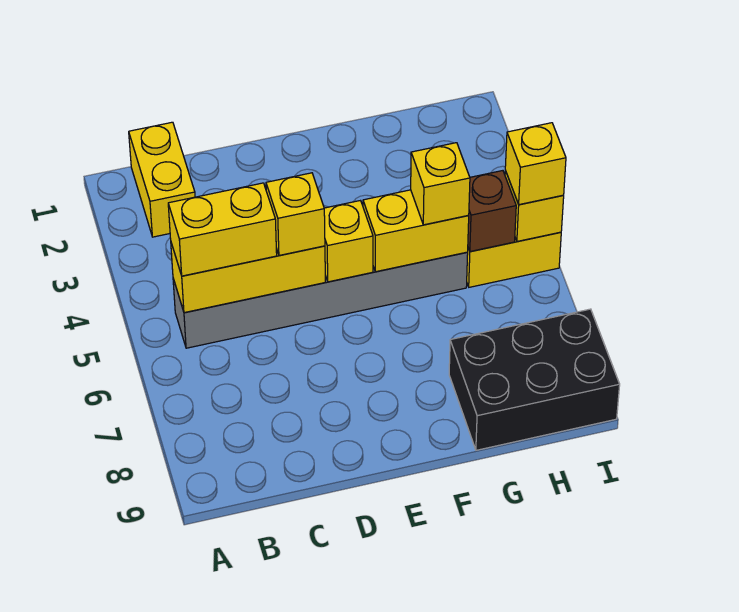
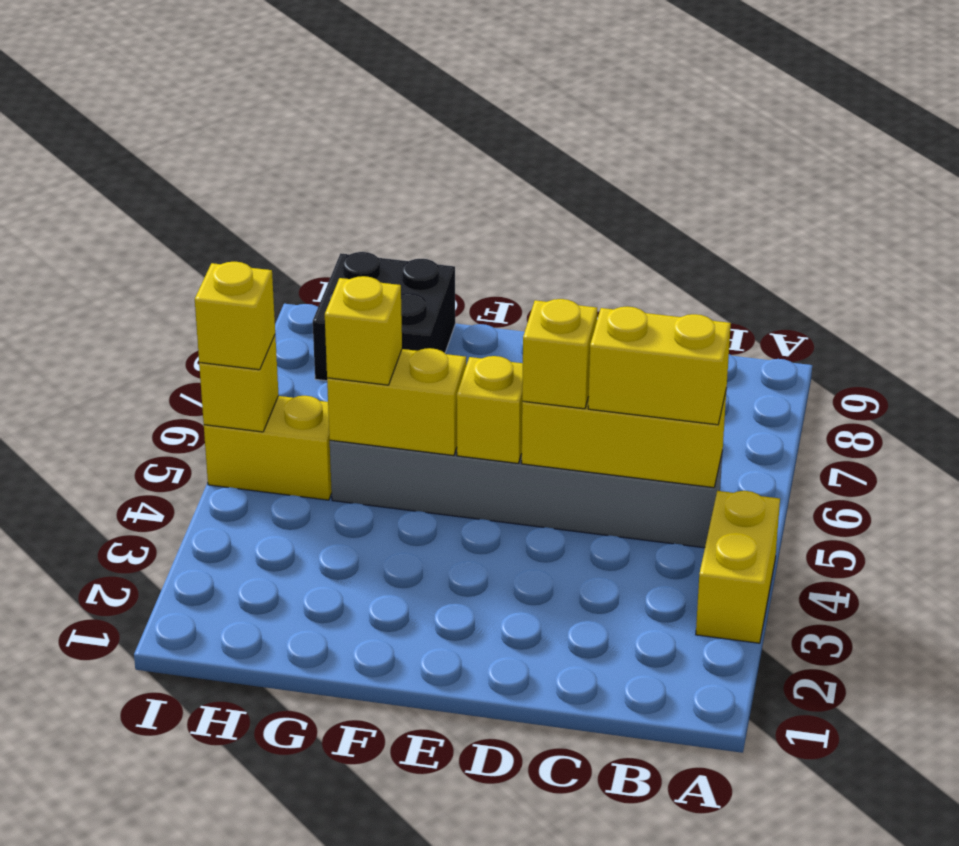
yellow 1x2 brick [129,122,195,237] -> yellow 1x2 brick moved to [696,491,780,643]
black 2x3 brick [449,309,620,450] -> black 2x2 brick [313,252,455,381]
brown 1x1 brick [468,171,516,251] -> none

